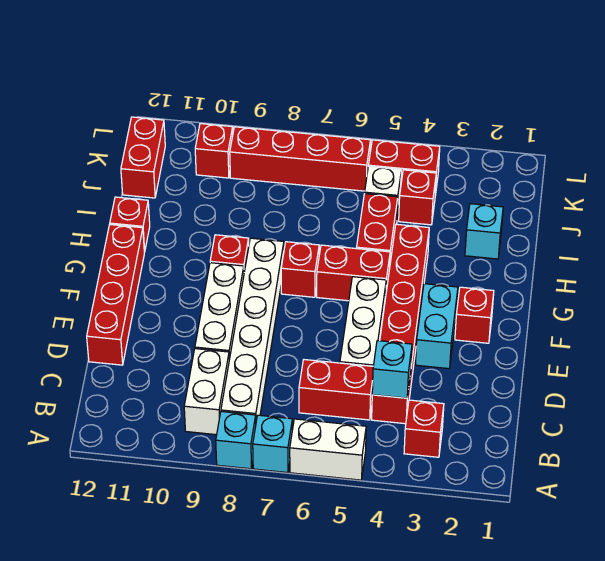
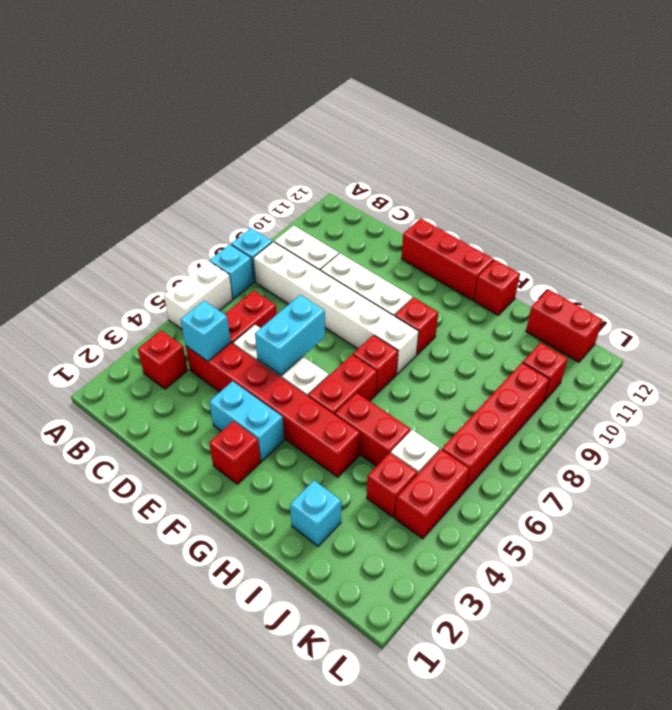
red 1x4 brick [87,224,144,365] -> red 1x3 brick [401,219,494,301]
none -> cyan 1x2 brick [255,295,325,375]

